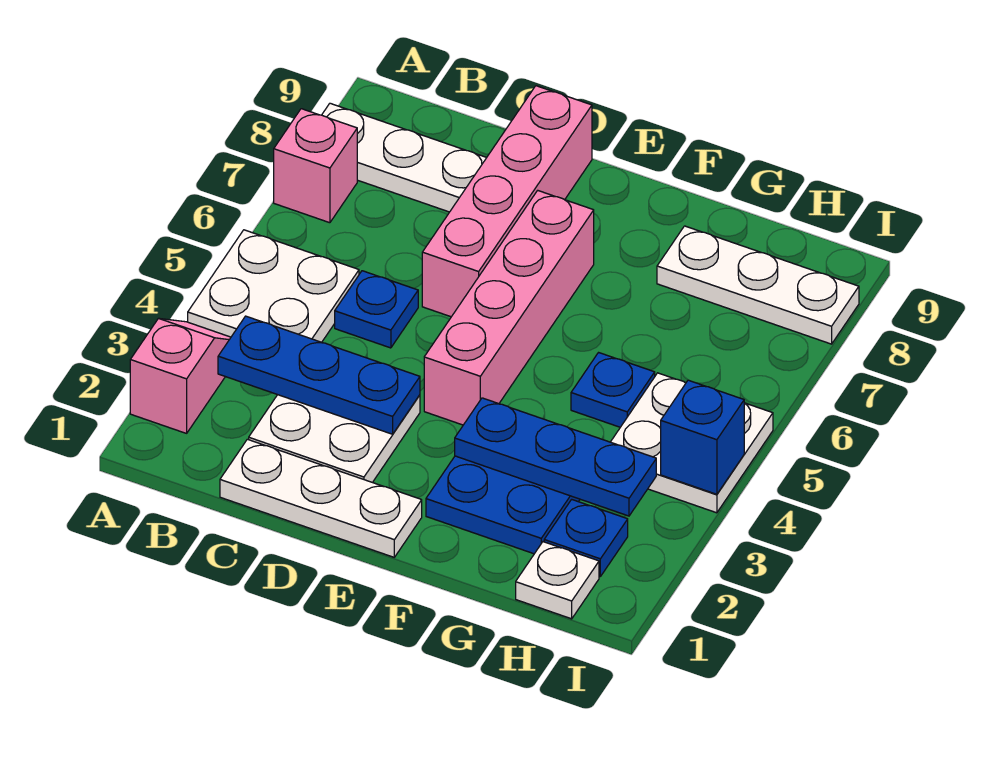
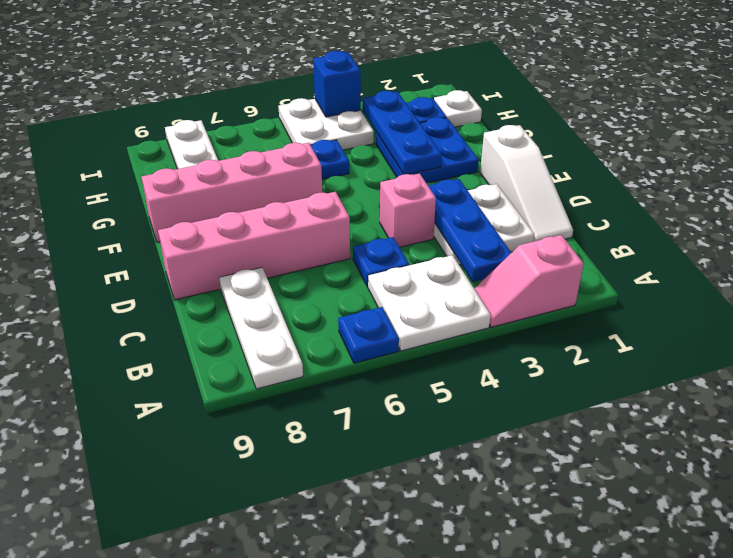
none -> blue 1x1 plate [338,307,399,363]
pink 1x1 brick [274,109,357,223] -> pink 1x1 brick moved to [380,174,436,247]
white 1x3 plate [220,439,422,557] -> white 1x3 slope [480,125,573,242]
pink 1x4 brick [424,190,594,425] -> pink 1x4 brick moved to [142,143,322,242]

